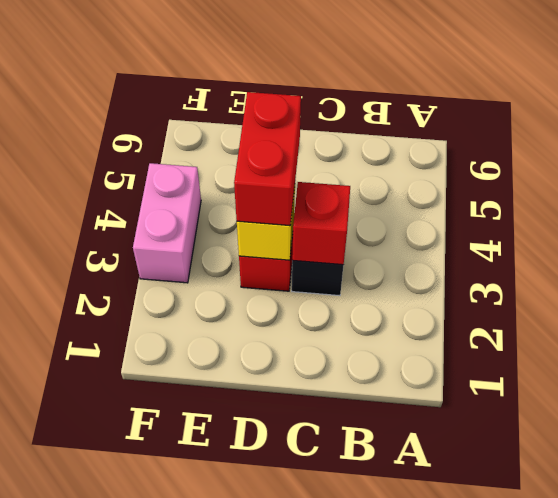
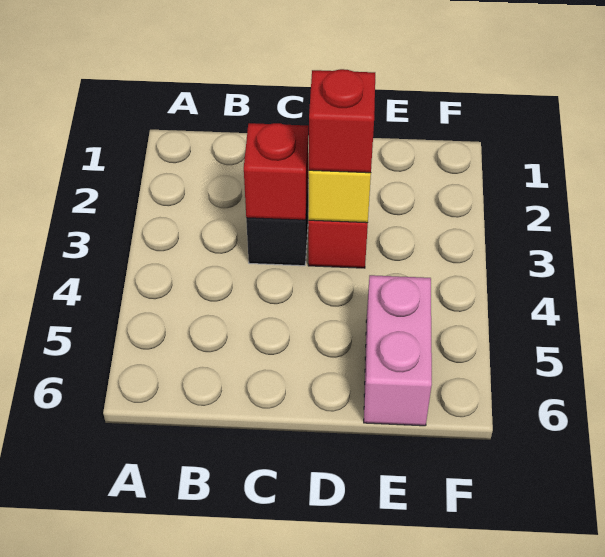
red 1x2 brick [234,92,301,226] -> red 1x1 brick [309,69,375,173]
pink 1x2 brick [133,163,201,283] -> pink 1x2 brick moved to [364,275,432,426]

